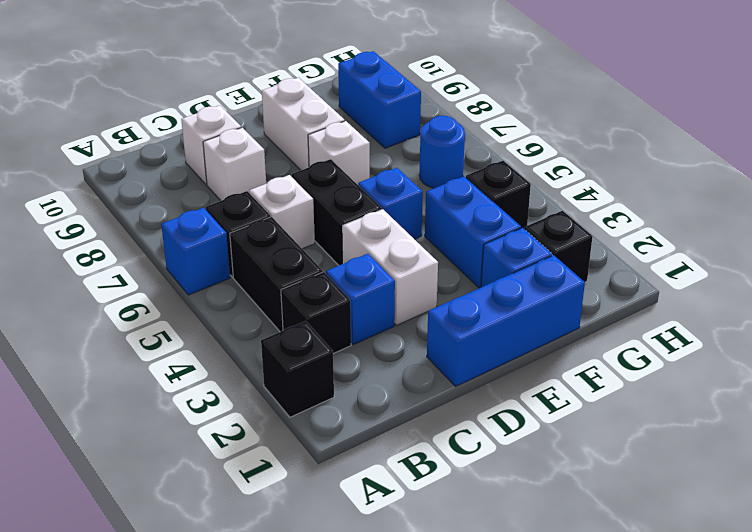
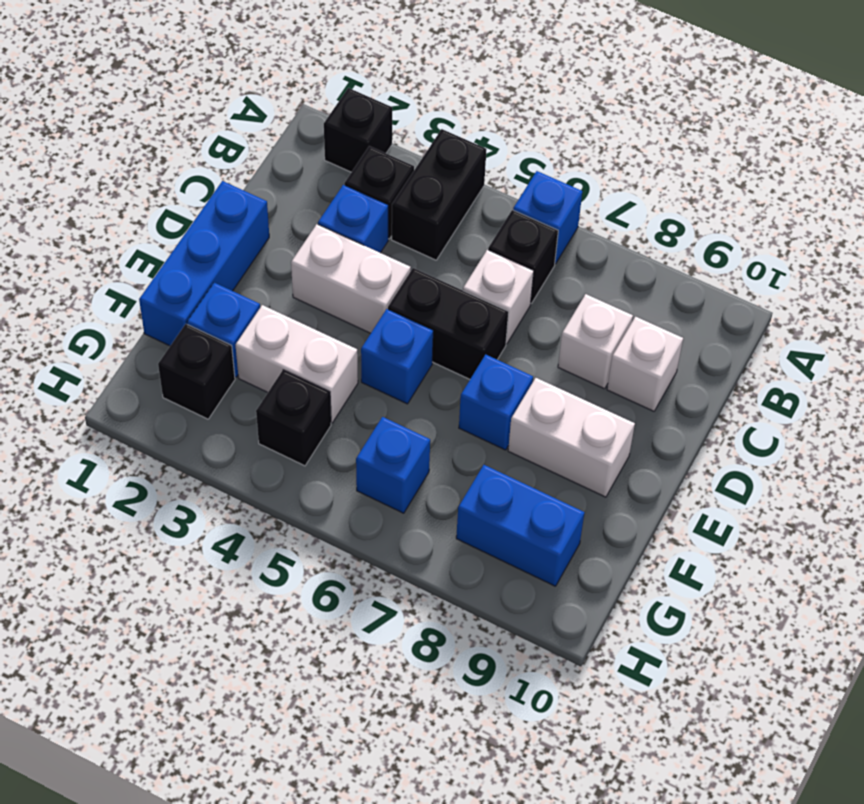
black 1x2 brick [230,217,323,332] -> black 1x2 brick turned to [392,129,487,260]
white 1x1 brick [308,121,370,185] -> blue 1x1 brick [459,355,533,450]
blue 1x2 brick [425,176,521,288] -> white 1x2 brick [236,305,358,423]
blue 1x1 round brick [420,116,465,188] -> blue 1x1 brick [356,417,430,513]

